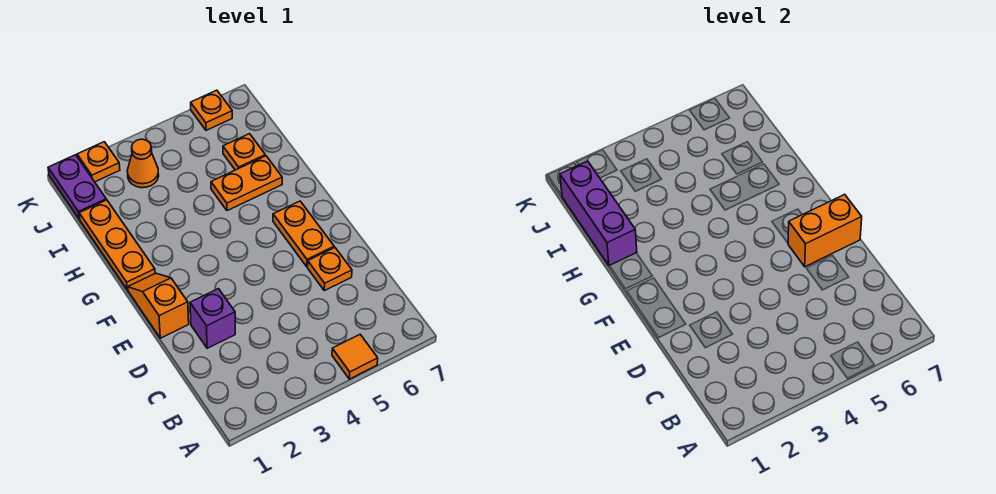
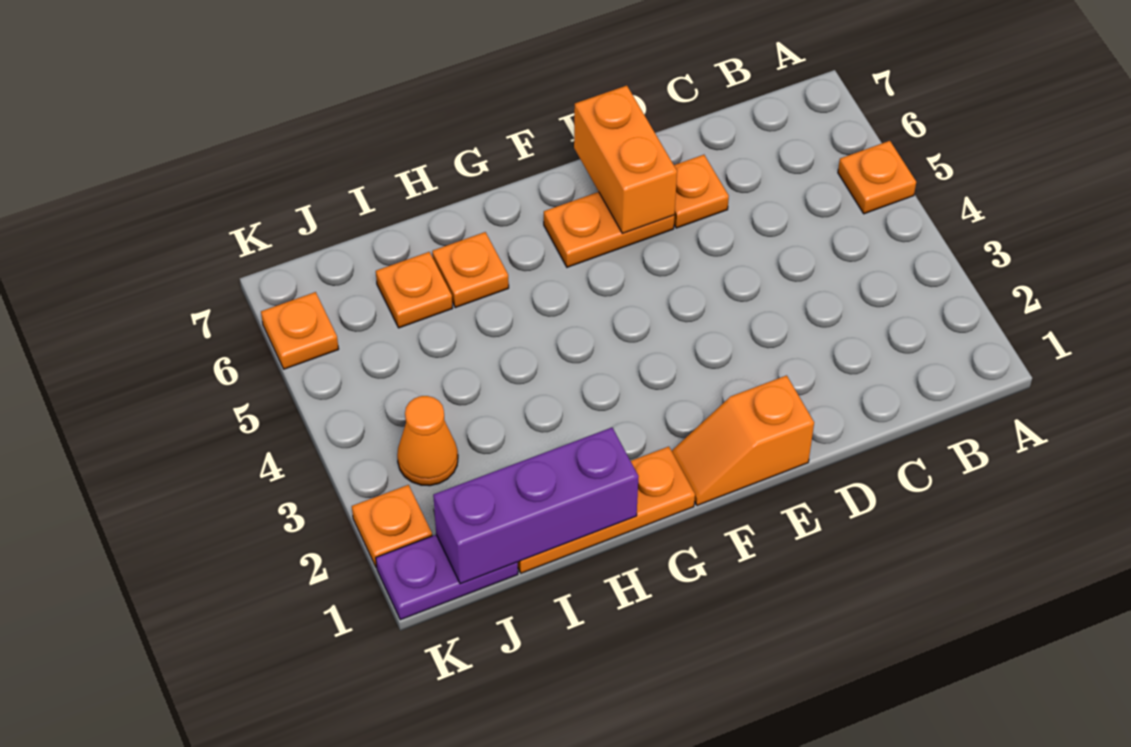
orange 1x1 tile [332,335,378,379] -> orange 1x1 plate [838,141,916,214]
purple 1x1 brick [190,289,235,348] -> none
orange 1x2 plate [211,156,282,211] -> orange 1x1 plate [432,232,509,308]

